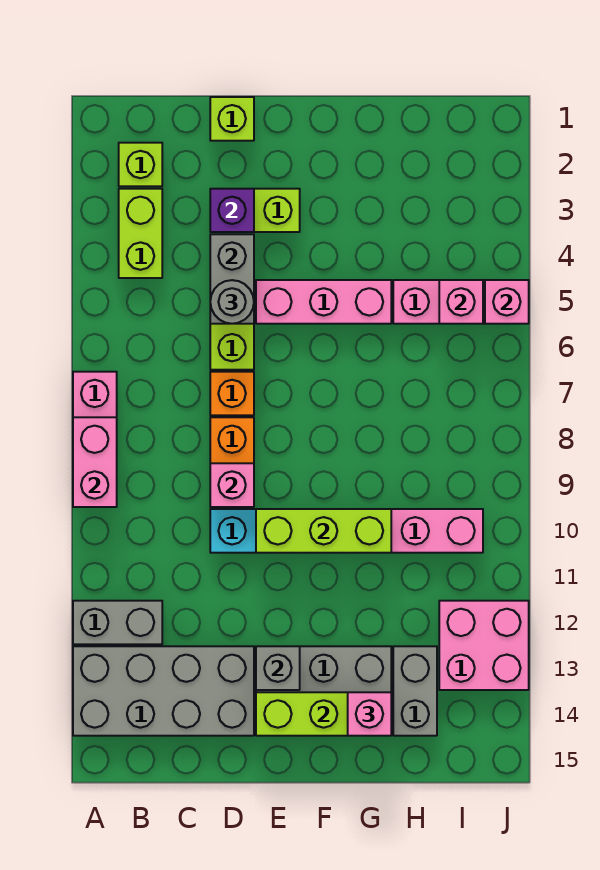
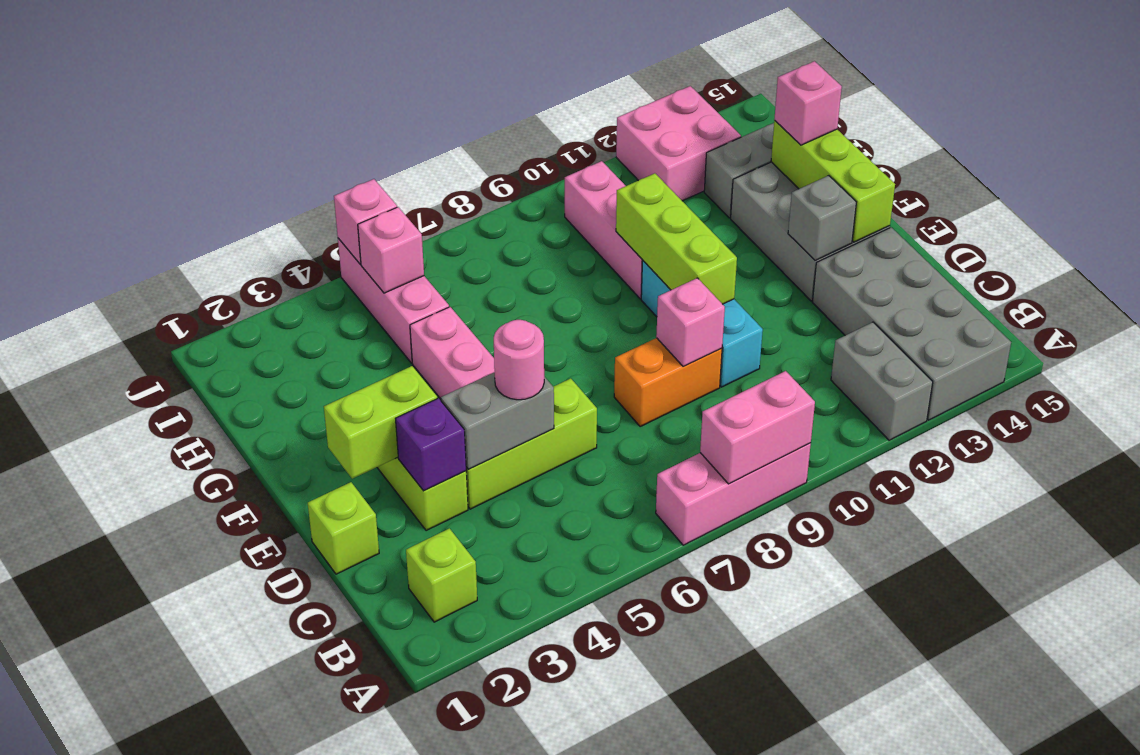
lime 1x2 brick [119,189,162,278] -> lime 1x2 brick moved to [324,366,437,479]
grey 1x1 round brick [210,280,254,324] -> pink 1x1 round brick [494,320,544,400]
orange 1x1 brick [210,372,254,415] -> none

